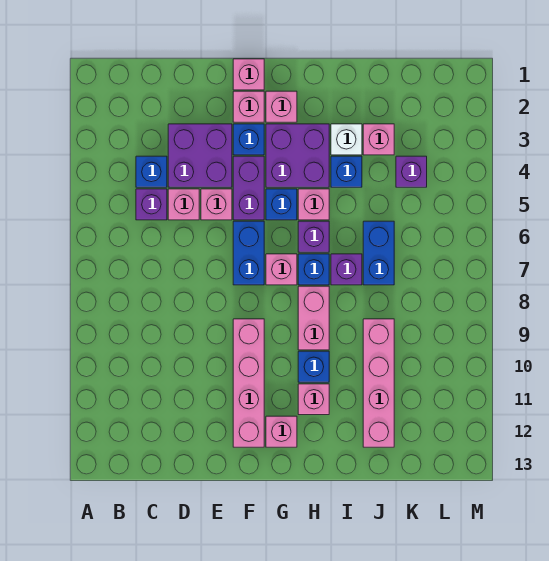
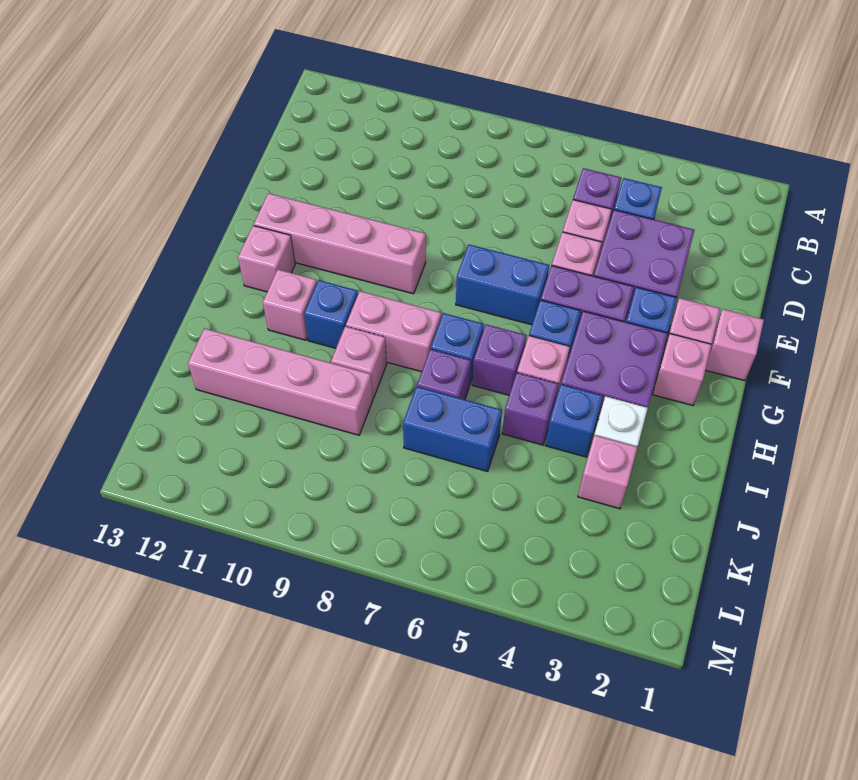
pink 1x1 brick [266,254,297,285] -> pink 1x1 brick moved to [331,326,387,398]
purple 1x1 brick [396,156,427,187] -> purple 1x1 brick moved to [502,373,558,445]

